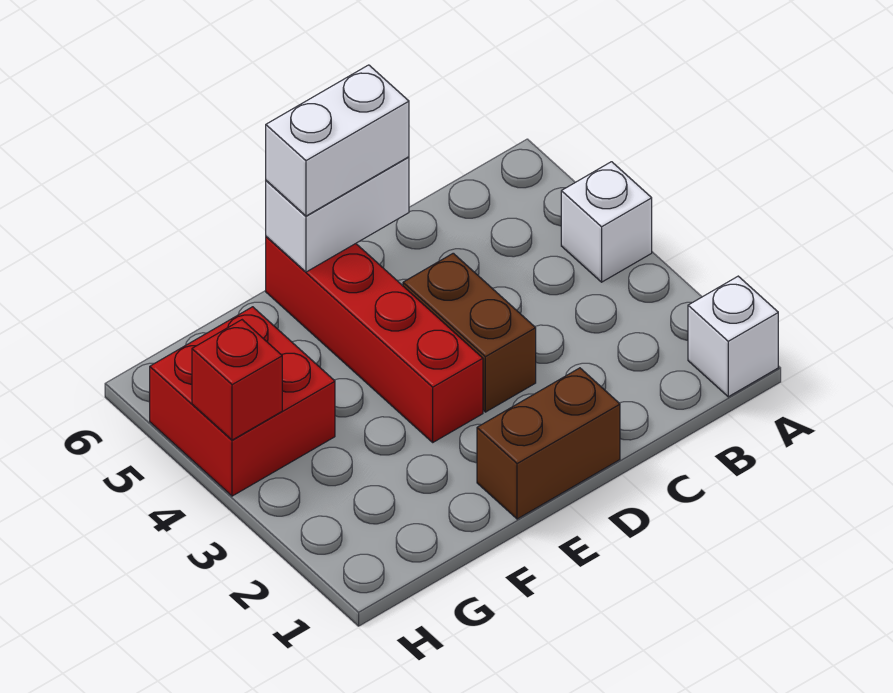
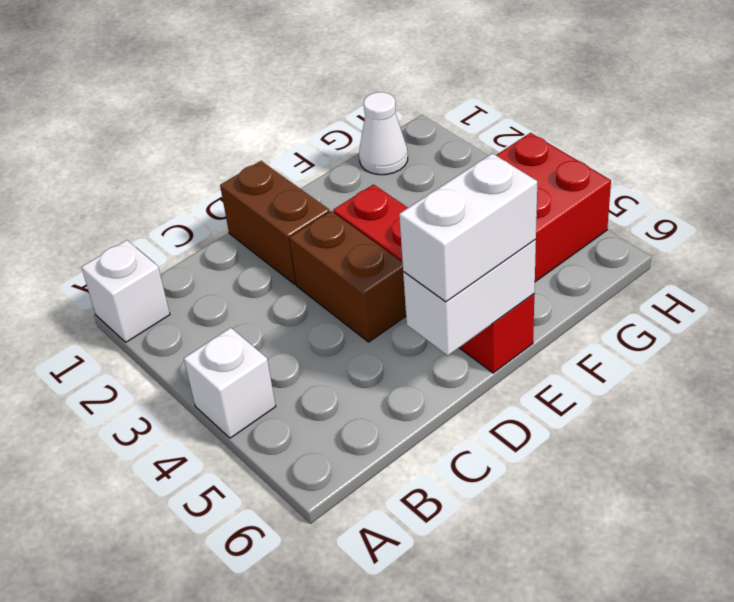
brown 1x2 brick [477,368,620,519] -> brown 1x2 brick turned to [220,161,330,284]
none -> white 1x1 cone [359,92,408,175]
red 1x1 brick [192,320,282,440] -> none

